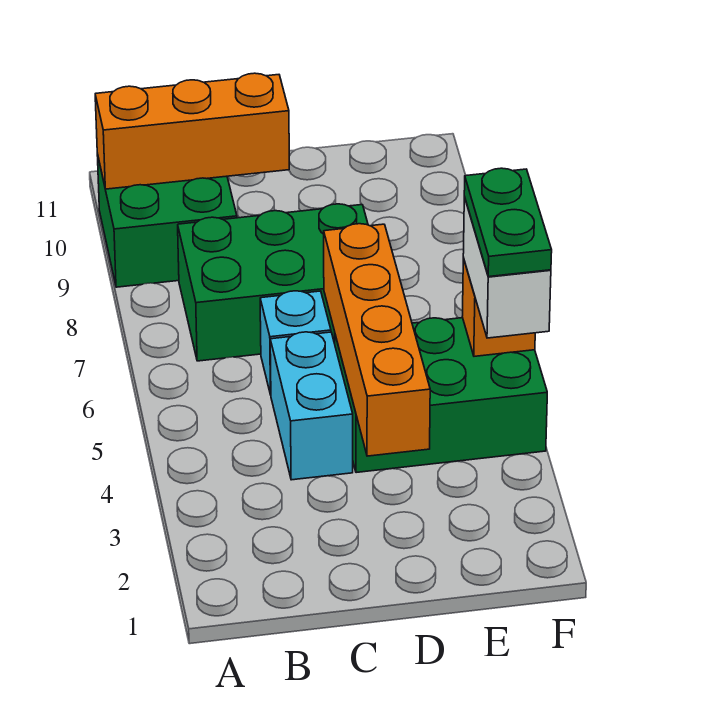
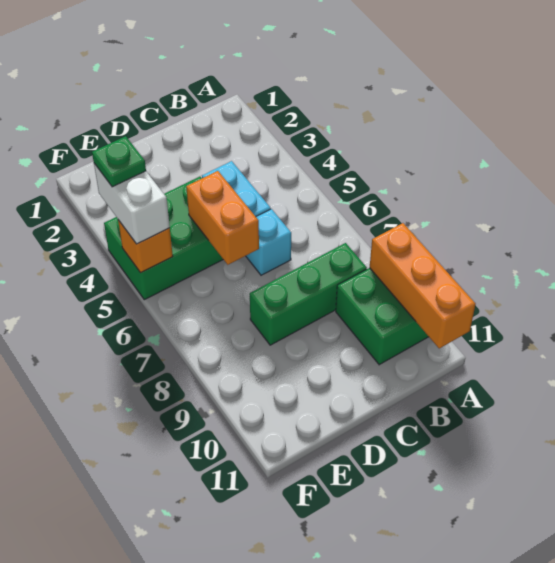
orange 1x3 brick [95,73,289,189] -> orange 1x3 brick turned to [370,223,476,349]
green 2x3 brick [178,204,368,361] -> green 1x3 brick [250,243,367,345]
orange 1x4 brick [324,224,430,456] -> orange 1x2 brick [186,171,259,265]
green 1x2 plate [464,168,552,277] -> green 1x1 plate [92,136,146,187]

